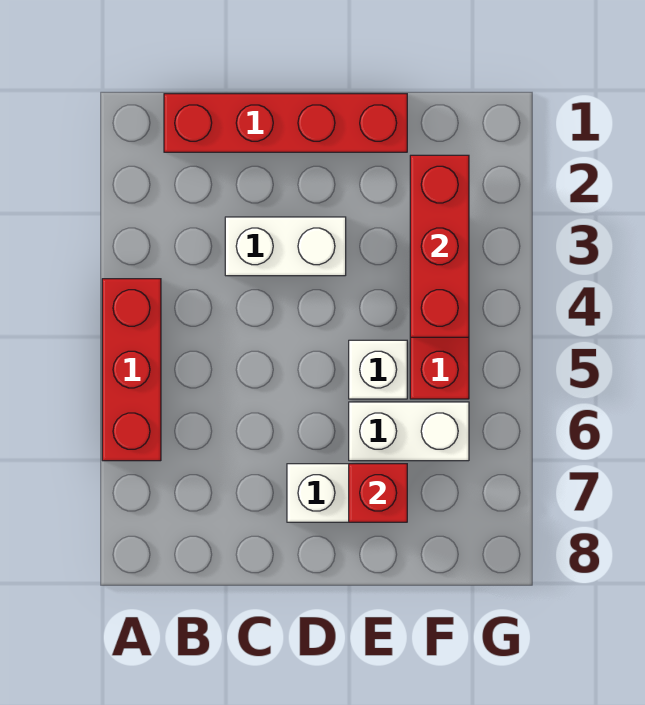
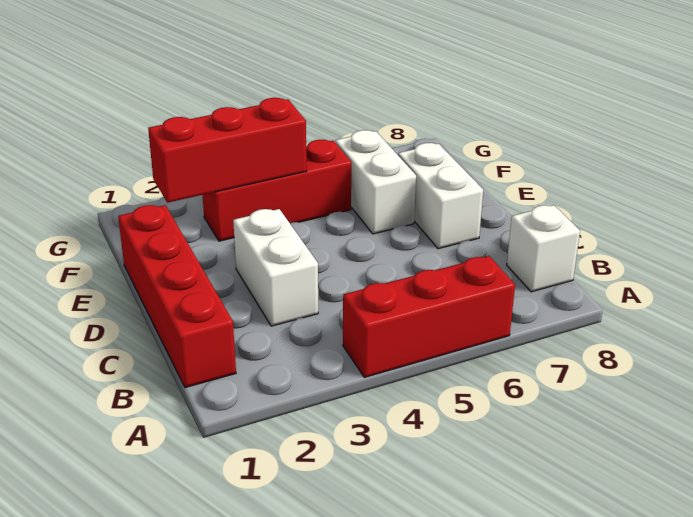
white 1x1 brick [349,340,407,399] -> white 1x1 brick moved to [507,205,580,292]
red 1x1 brick [349,464,407,522] -> none

